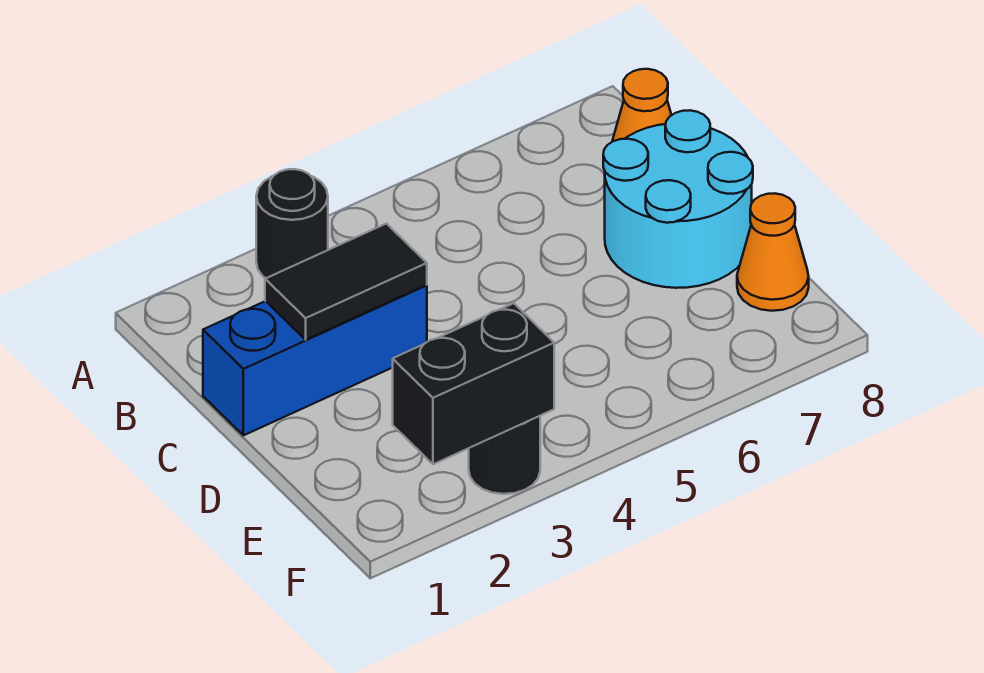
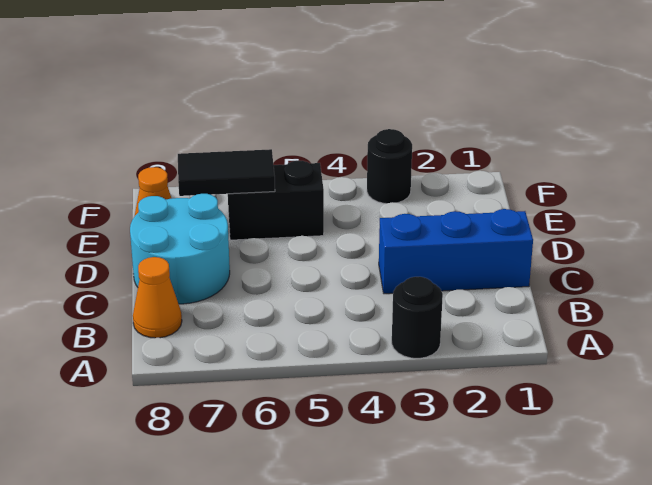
black 1x2 tile [265,224,427,340] -> black 1x2 tile moved to [178,149,275,196]
black 1x2 brick [393,303,554,464] -> black 1x2 brick moved to [228,161,324,240]

